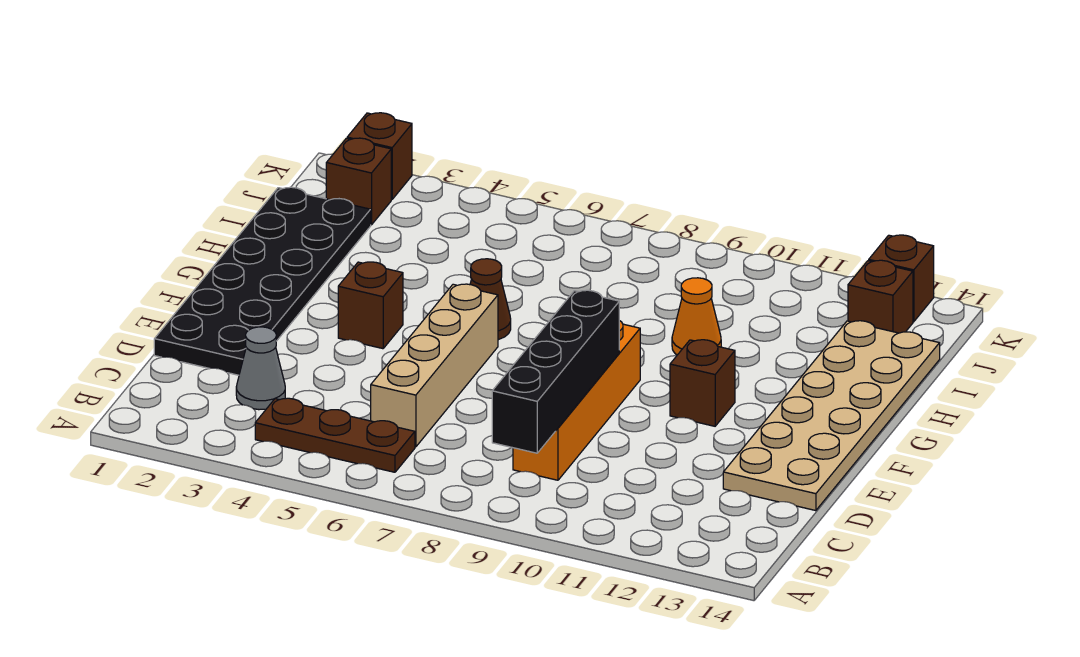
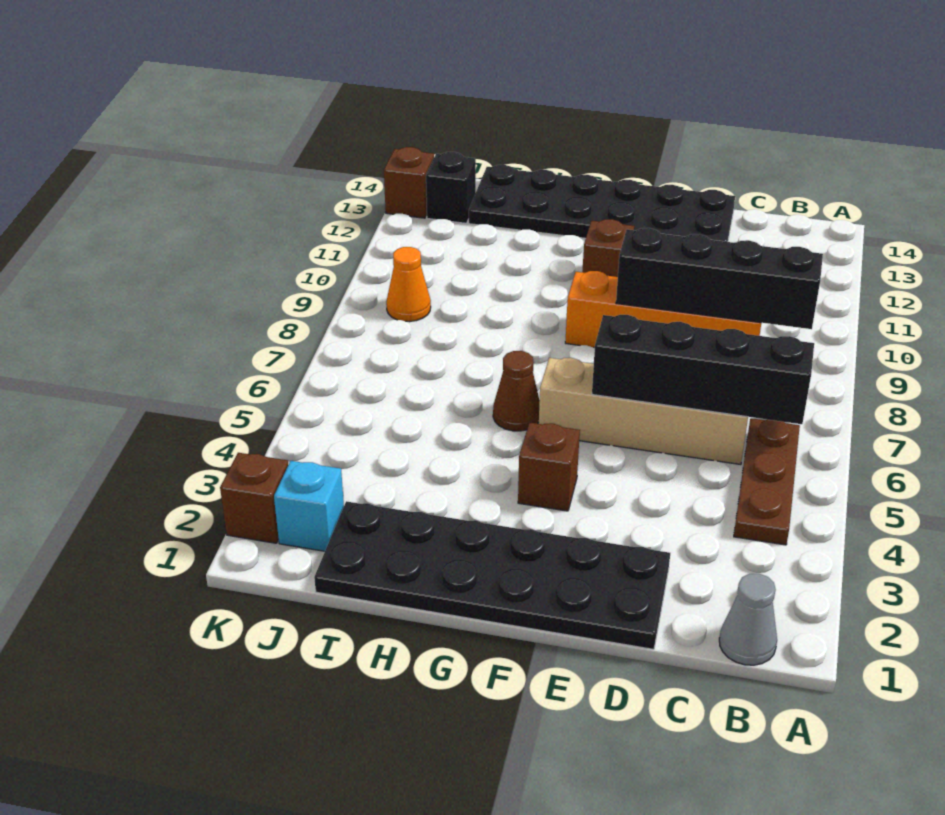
none -> black 1x4 brick [592,315,814,424]
grey 1x1 cone [236,327,285,410] -> grey 1x1 cone moved to [719,574,777,665]
tan 2x6 plate [723,321,940,511] -> black 2x6 plate [469,165,735,242]
orange 1x1 cone [672,278,721,355] -> orange 1x1 cone moved to [386,247,431,322]
brown 1x1 brick [326,138,391,225] -> cyan 1x1 brick [274,461,344,551]
brown 1x1 brick [848,260,913,333] -> black 1x1 brick [426,152,476,223]

